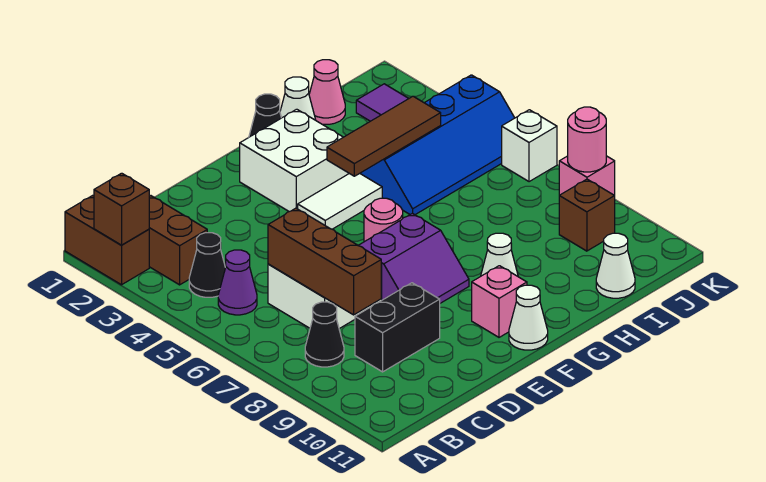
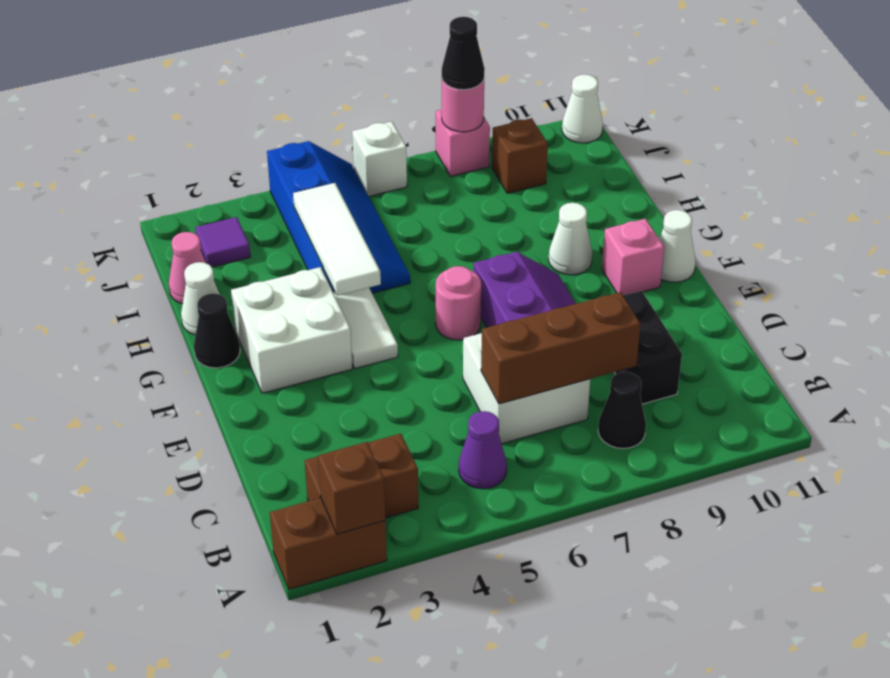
black 1x1 cone [189,233,225,297] -> black 1x1 cone moved to [442,17,485,90]
brown 1x3 tile [327,96,441,176] -> white 1x3 tile [293,183,381,296]
white 1x1 cone [596,233,635,298] -> white 1x1 cone moved to [562,74,603,143]

